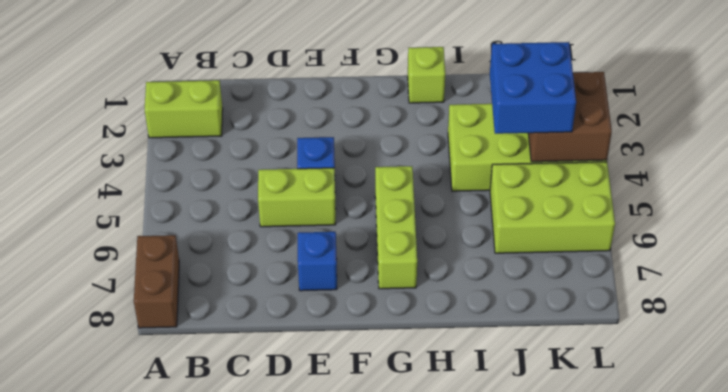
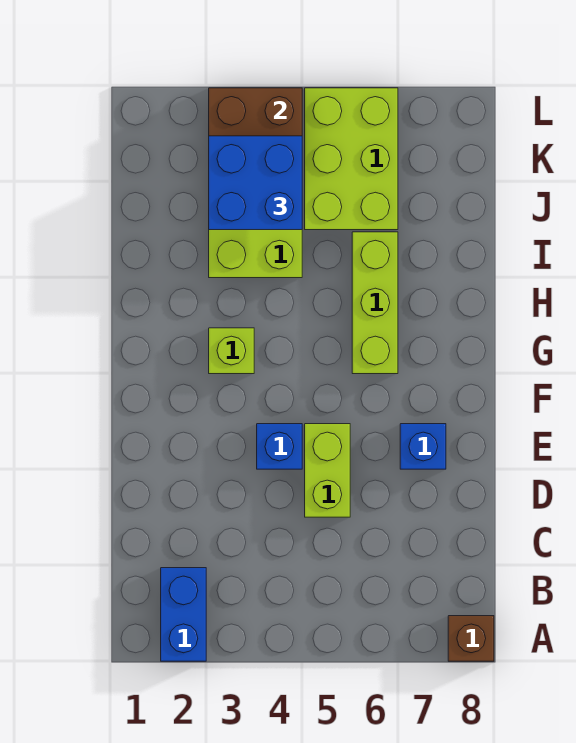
lime 1x2 brick [145,80,223,138] -> blue 1x2 brick [161,568,206,661]
brown 1x2 brick [134,235,179,328] -> brown 1x1 brick [448,616,494,661]
lime 1x3 brick [375,166,417,289] -> lime 1x3 brick turned to [352,232,398,374]
lime 1x1 brick [408,47,445,103] -> lime 1x1 brick moved to [209,328,254,374]

